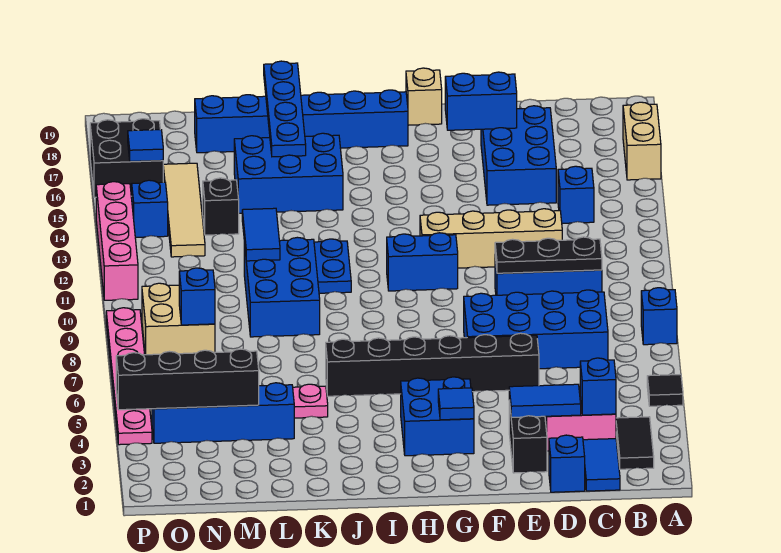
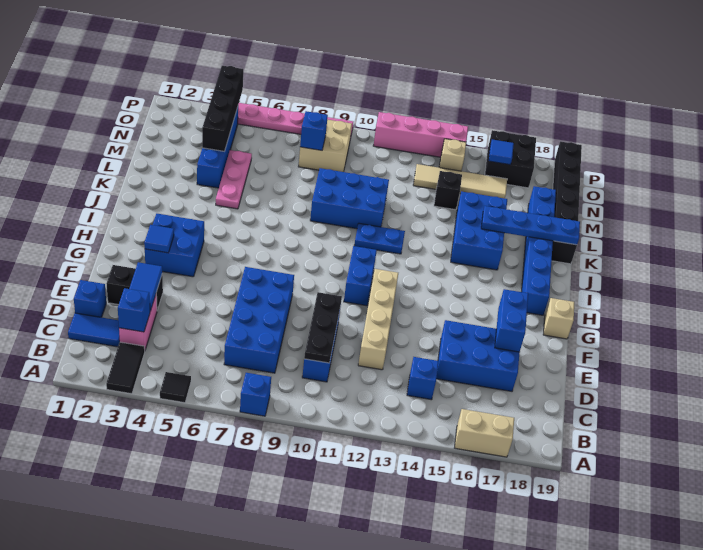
black 1x2 tile [616,417,654,469] -> black 1x2 tile turned to [106,342,145,394]
black 1x6 brick [326,333,539,396] -> black 1x6 brick moved to [552,142,582,264]
blue 1x2 tile [242,208,280,261] -> none
blue 1x1 brick [131,180,168,237] -> tan 1x1 brick [439,139,466,171]

